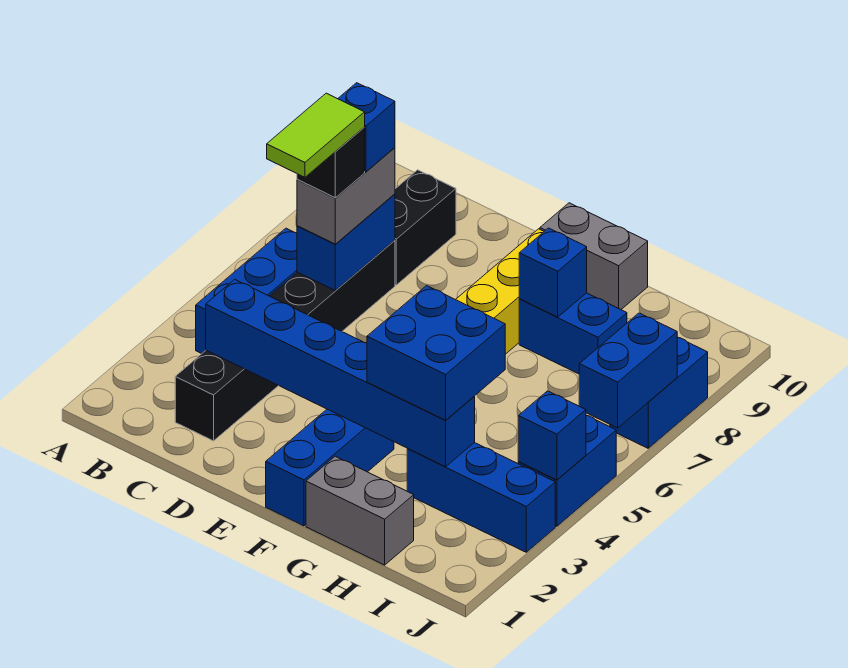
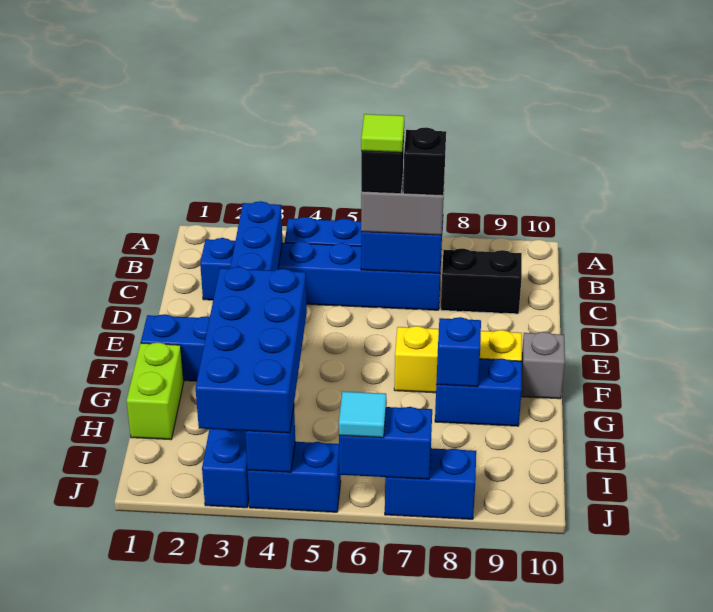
black 1x6 brick [175,240,395,441] -> blue 1x6 brick [200,238,441,310]
lime 1x2 tile [267,93,365,177] -> lime 1x1 tile [361,114,404,153]
blue 1x1 brick [338,83,395,172] -> black 1x1 brick [403,127,446,196]
grey 1x2 brick [540,203,648,309] -> grey 1x1 brick [521,332,565,399]
grey 1x2 brick [306,456,414,565] -> lime 1x2 brick [126,342,184,440]
blue 2x2 brick [367,286,505,420] -> blue 2x4 brick [195,267,307,433]
blue 1x2 brick [519,293,627,374] -> blue 1x2 brick turned to [435,358,522,426]
none -> cyan 1x1 tile [339,391,386,438]

